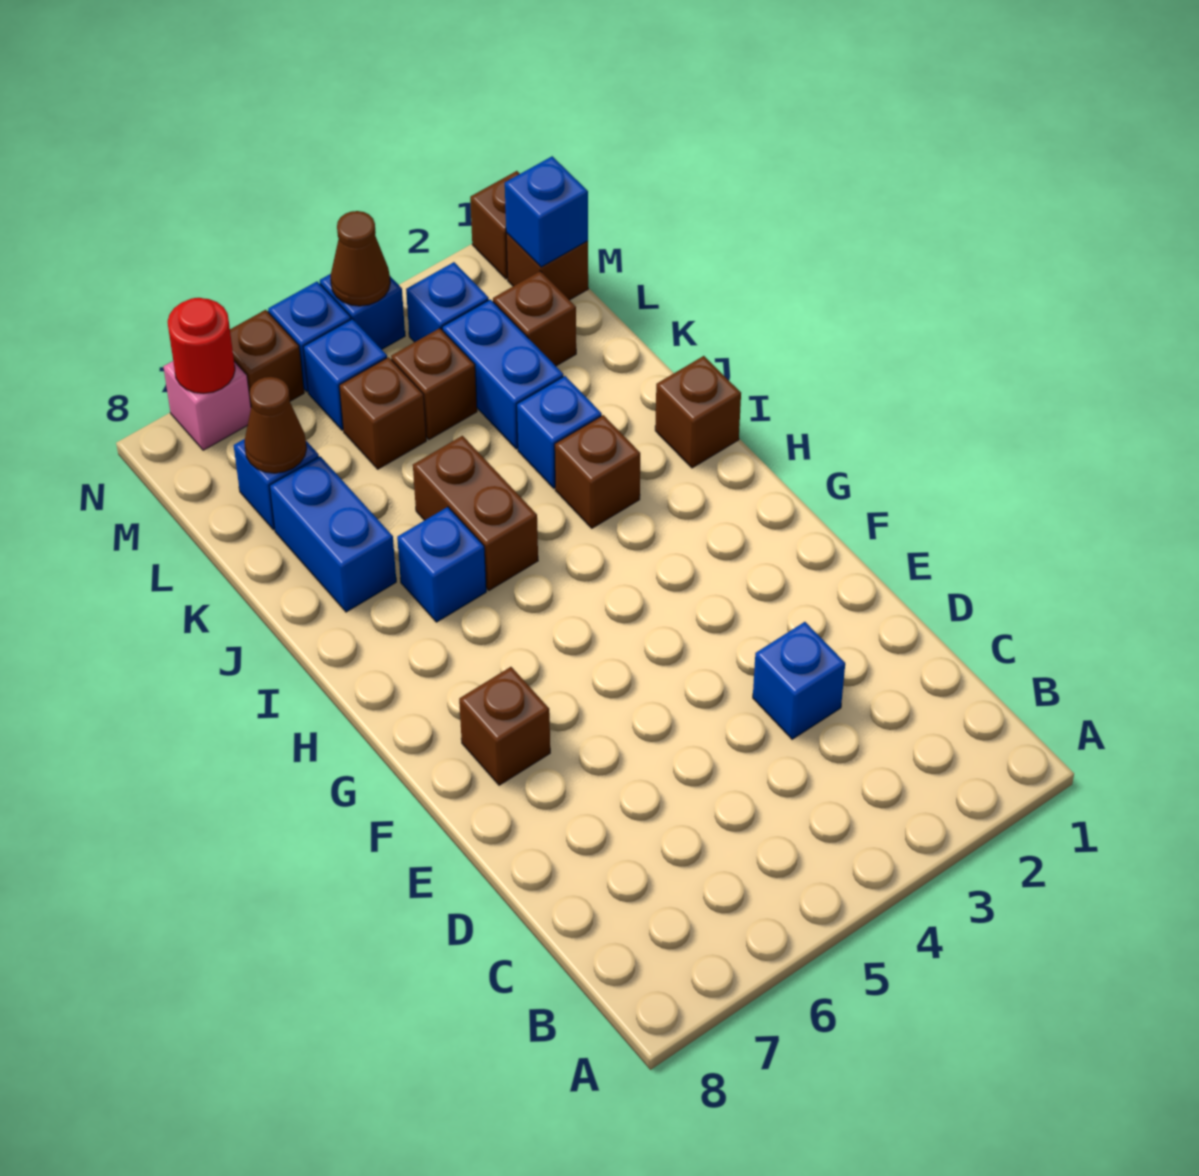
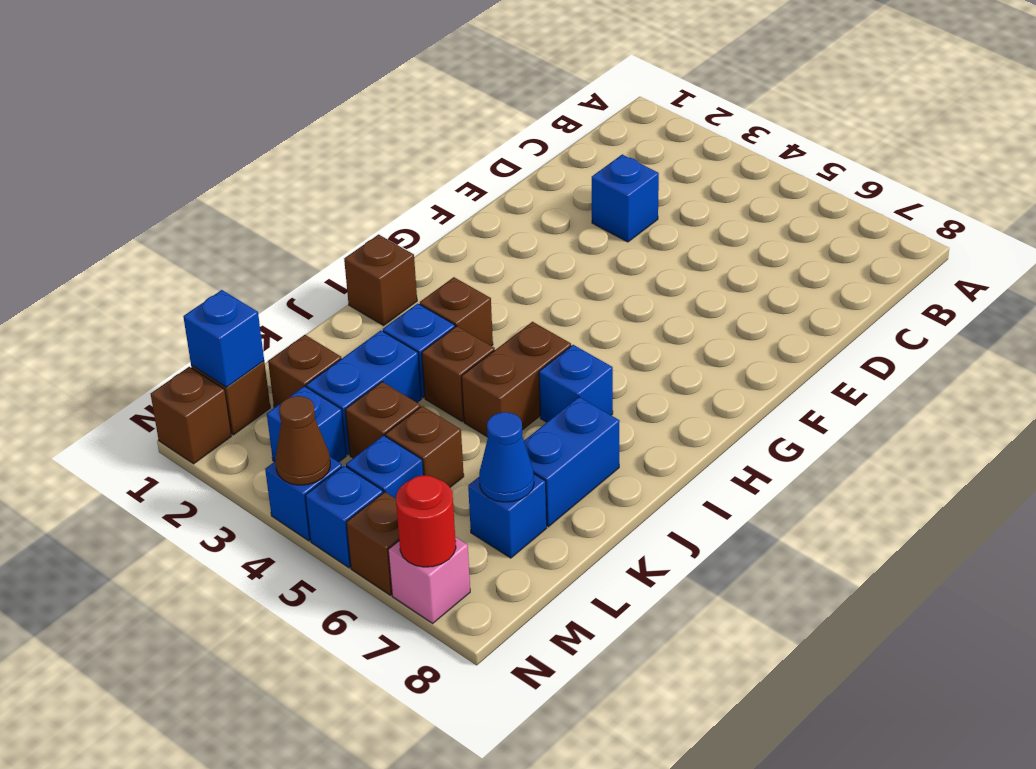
brown 1x1 brick [459,667,550,785] -> brown 1x1 brick moved to [422,326,495,421]
brown 1x1 cone [244,377,307,473] -> blue 1x1 cone [479,412,534,502]

